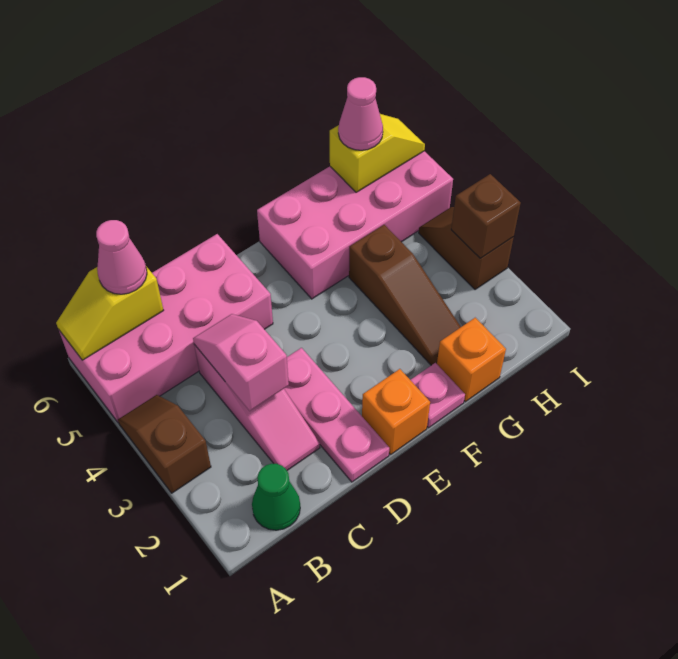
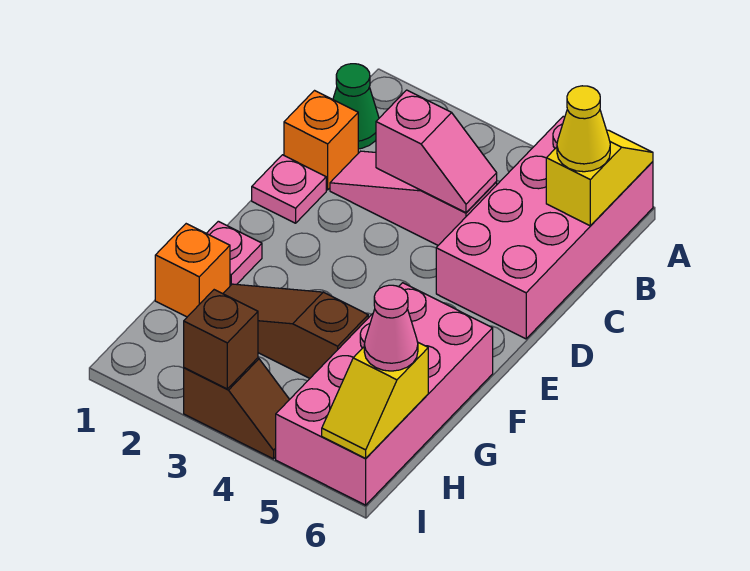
brown 1x2 slope [118,395,211,493] -> none
pink 1x1 cone [96,220,147,294] -> yellow 1x1 cone [557,86,610,172]
pink 1x3 plate [284,348,389,482] -> pink 1x1 plate [252,155,326,223]
orange 1x1 brick [362,369,430,454] -> orange 1x1 brick moved to [284,91,358,190]

